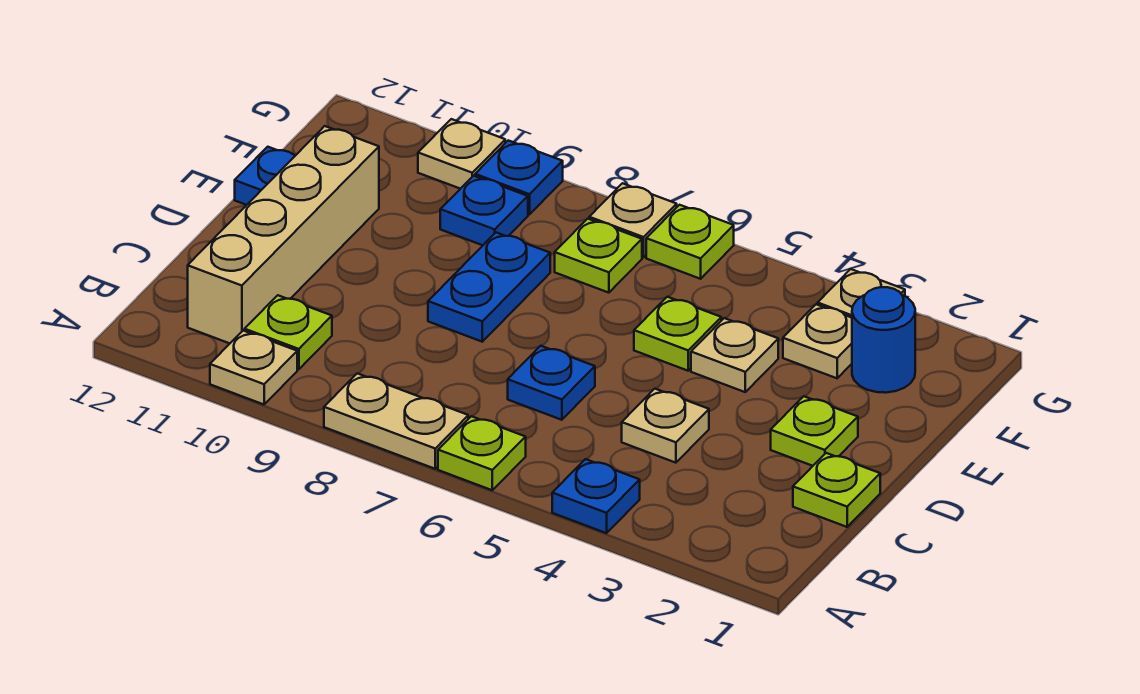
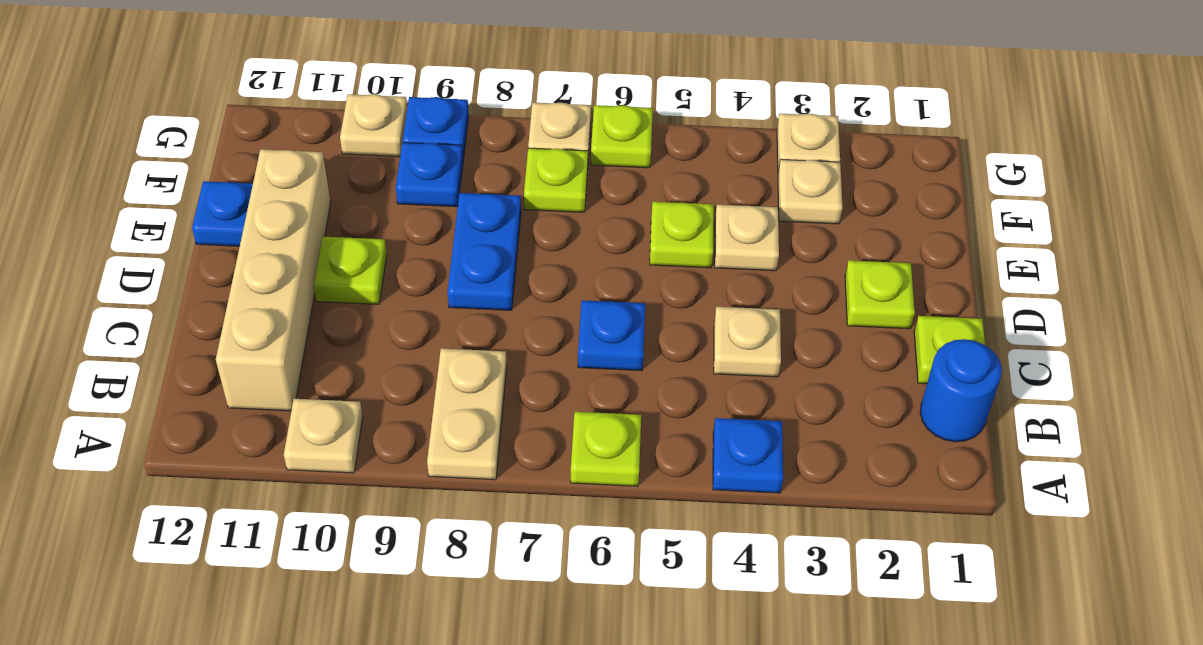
tan 1x2 plate [324,373,468,469] -> tan 1x2 plate turned to [427,348,507,480]
lime 1x1 plate [245,295,332,369] -> lime 1x1 plate moved to [314,237,387,304]
blue 1x1 round brick [852,287,915,393] -> blue 1x1 round brick moved to [920,339,1002,442]

